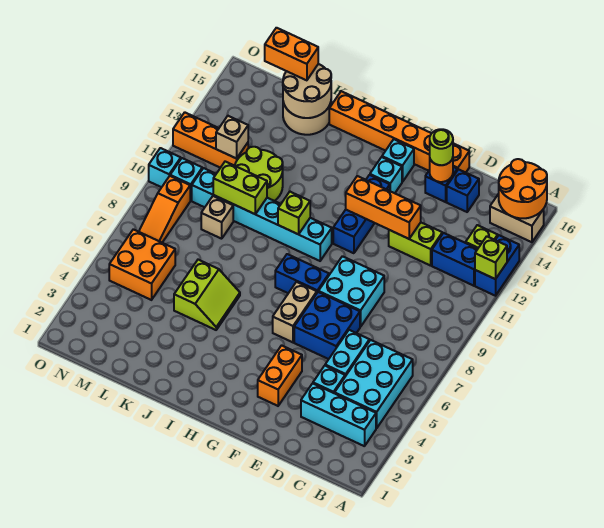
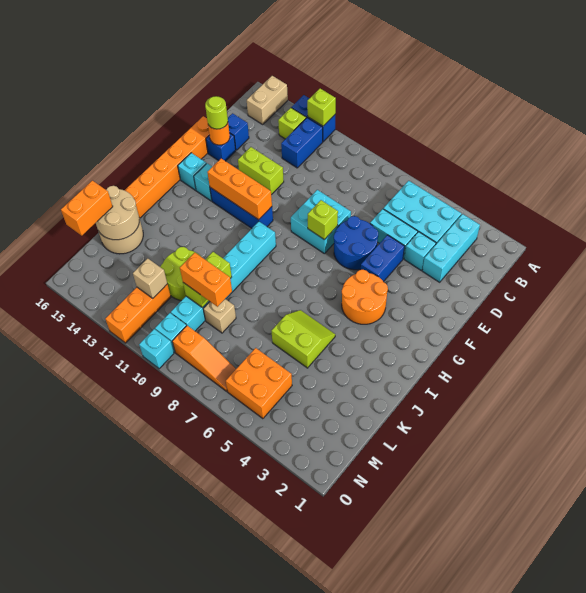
orange 2x2 round brick [499,159,547,218] -> orange 2x2 round brick moved to [342,270,388,324]
lime 1x2 brick [389,223,442,266] -> lime 1x2 brick turned to [238,147,284,195]
blue 2x2 brick [294,292,360,359] -> blue 2x2 round brick [334,216,378,270]
orange 1x3 brick [346,176,421,239] -> orange 1x3 brick turned to [207,159,272,220]
orange 1x2 brick [258,345,302,406] -> orange 1x2 brick moved to [180,253,232,307]
tan 1x2 brick [273,282,317,342] -> none
blue 1x2 brick [275,254,329,293] -> blue 1x2 brick moved to [361,235,405,282]
lime 1x1 brick [278,192,310,234] -> lime 1x1 brick moved to [308,200,338,240]

